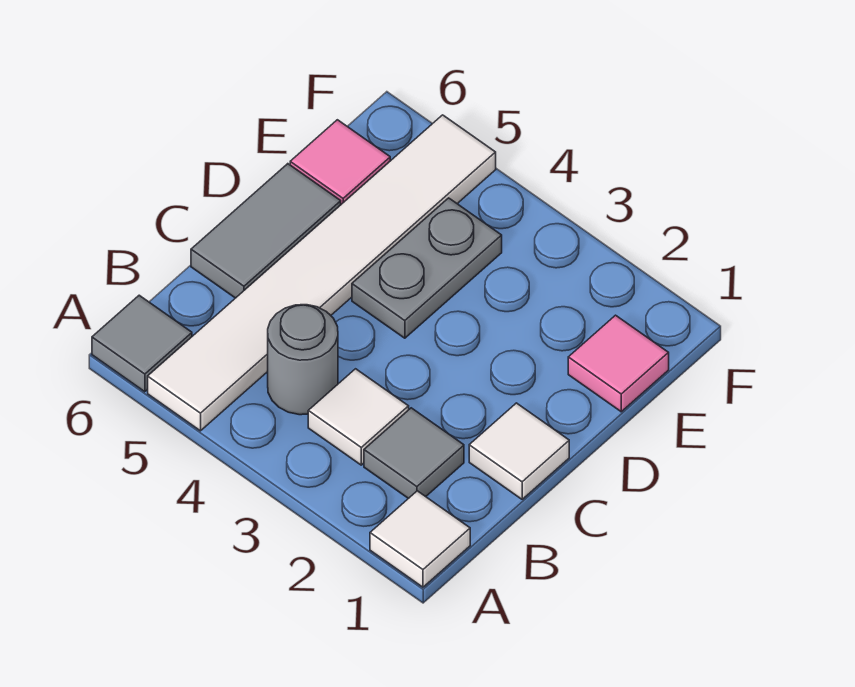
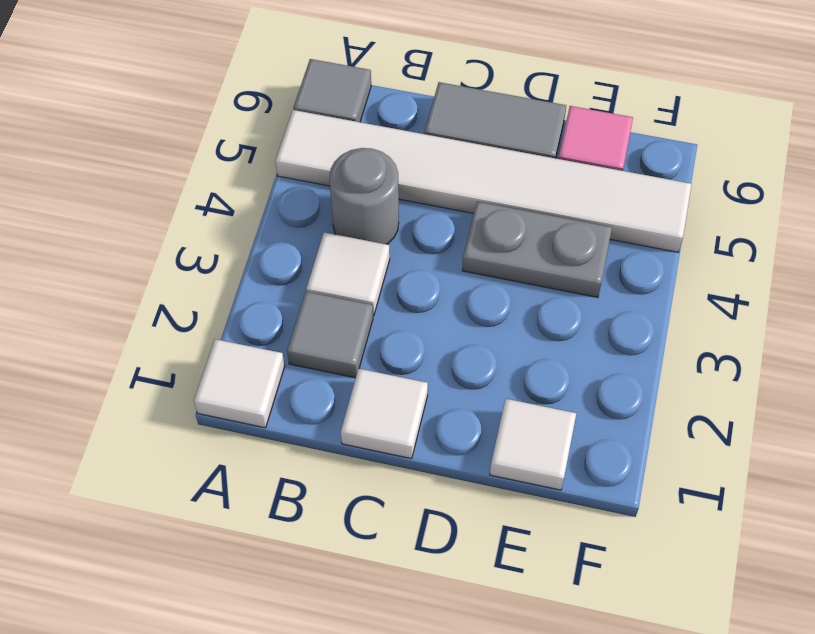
pink 1x1 tile [568,315,669,412] -> white 1x1 tile [490,399,576,490]

